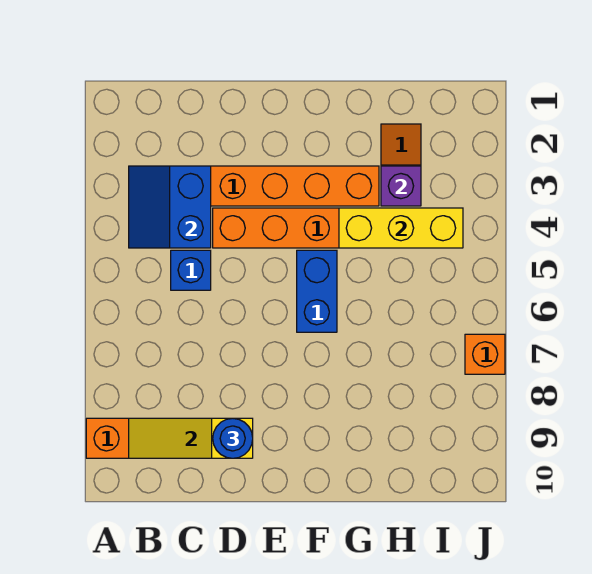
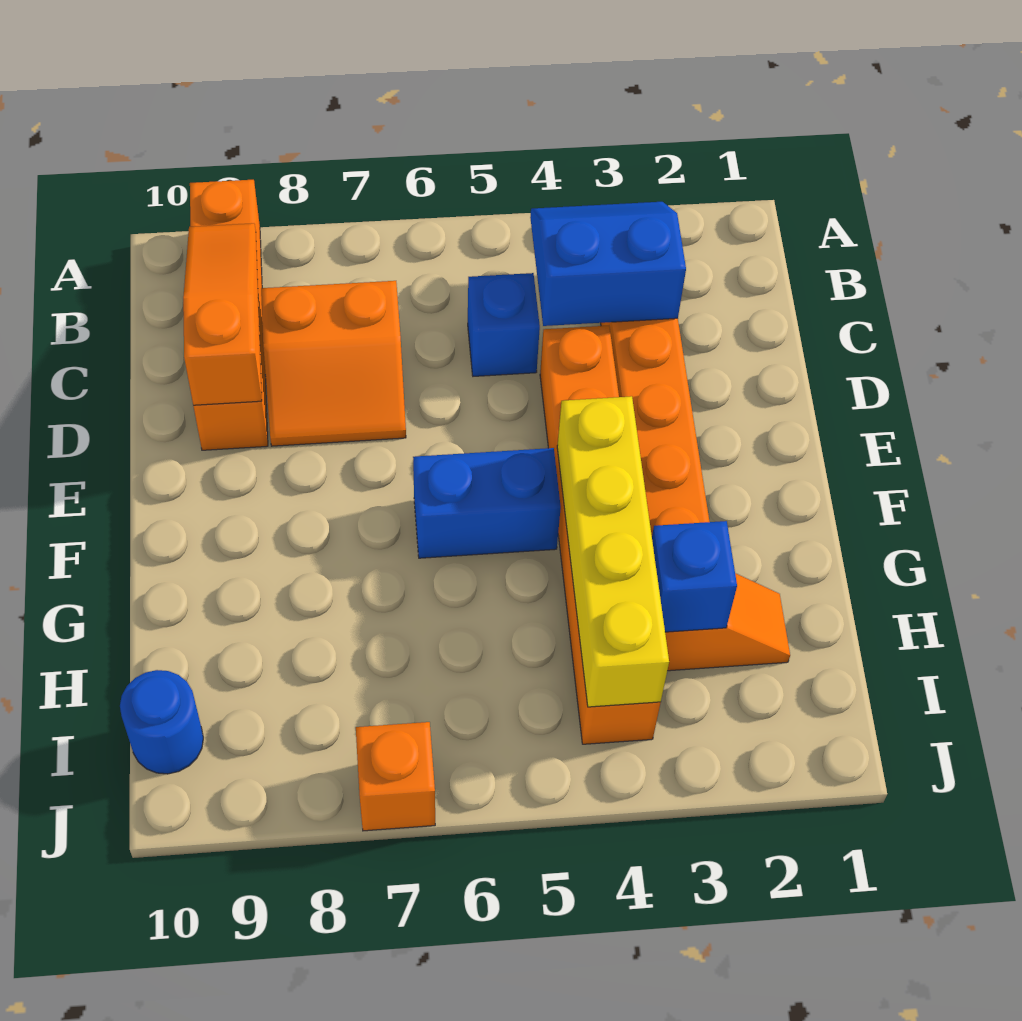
yellow 1x3 slope [129,418,253,458] -> orange 1x3 slope [183,223,262,405]
none -> orange 2x2 slope [261,281,406,446]
blue 1x1 round brick [213,418,253,458] -> blue 1x1 round brick moved to [120,670,203,774]
yellow 1x3 brick [339,208,463,248] -> yellow 1x4 brick [557,396,669,707]
purple 1x1 brick [381,166,421,206] -> blue 1x1 brick [652,521,737,632]

